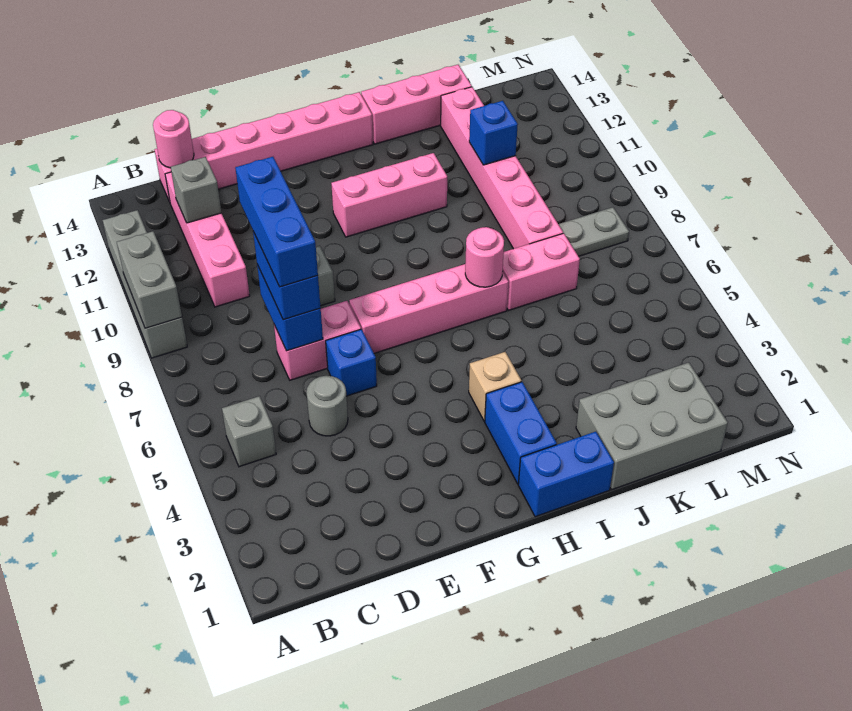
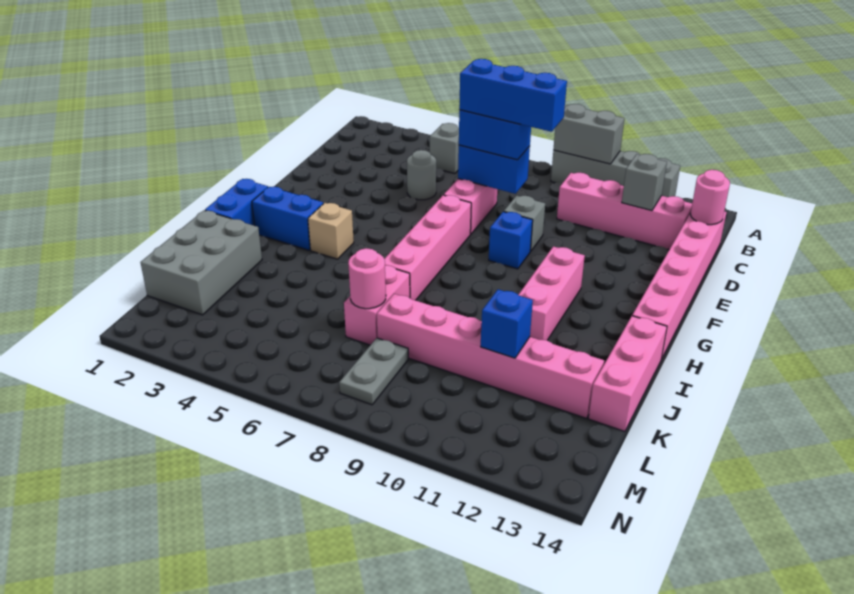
blue 1x1 brick [326,329,377,396] -> blue 1x1 brick moved to [489,212,533,269]
pink 1x1 round brick [465,227,504,287] -> pink 1x1 round brick moved to [348,248,386,309]

